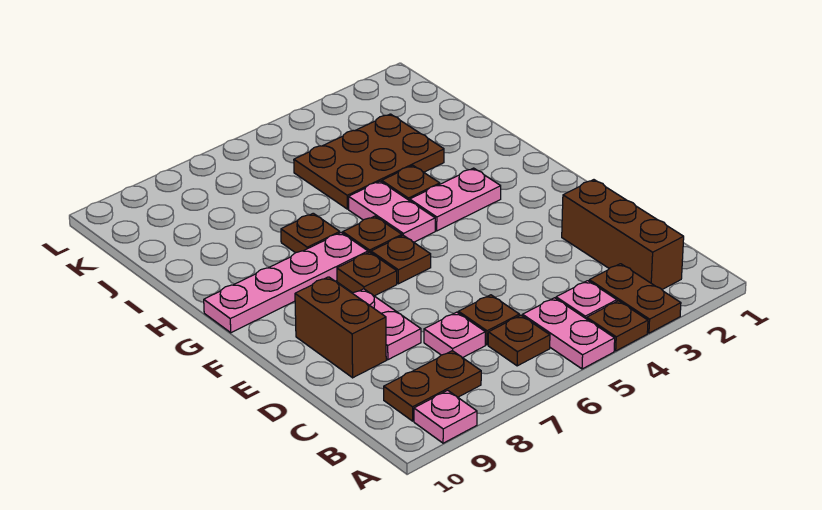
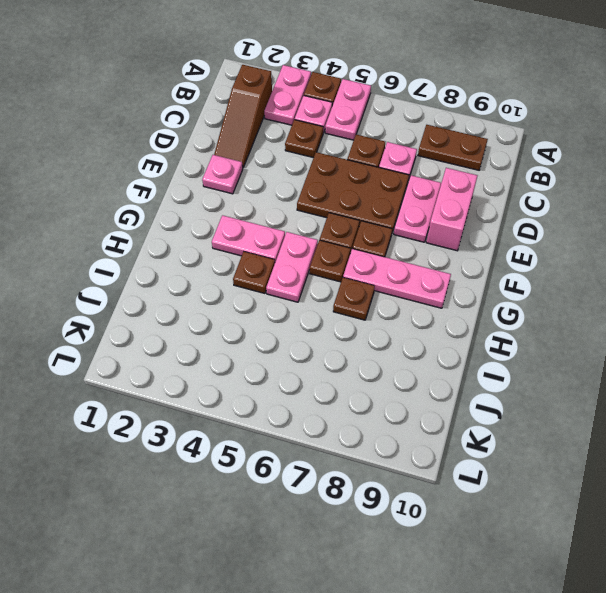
brown 1x2 plate [589,264,681,333] -> pink 1x2 plate [264,65,311,125]
pink 1x1 plate [414,390,477,443] -> pink 1x1 plate moved to [202,155,243,194]
brown 1x3 brick [562,180,684,289] -> brown 1x3 slope [214,65,272,167]
brown 1x1 plate [488,315,550,366] -> brown 1x1 plate moved to [285,120,323,158]
brown 1x2 brick [295,277,386,378] -> pink 1x2 brick [426,168,477,251]
pink 1x4 plate [204,233,368,333] -> pink 1x3 plate [343,249,451,308]
brown 2x3 plate [294,114,444,209] -> brown 2x3 plate moved to [297,152,409,232]

